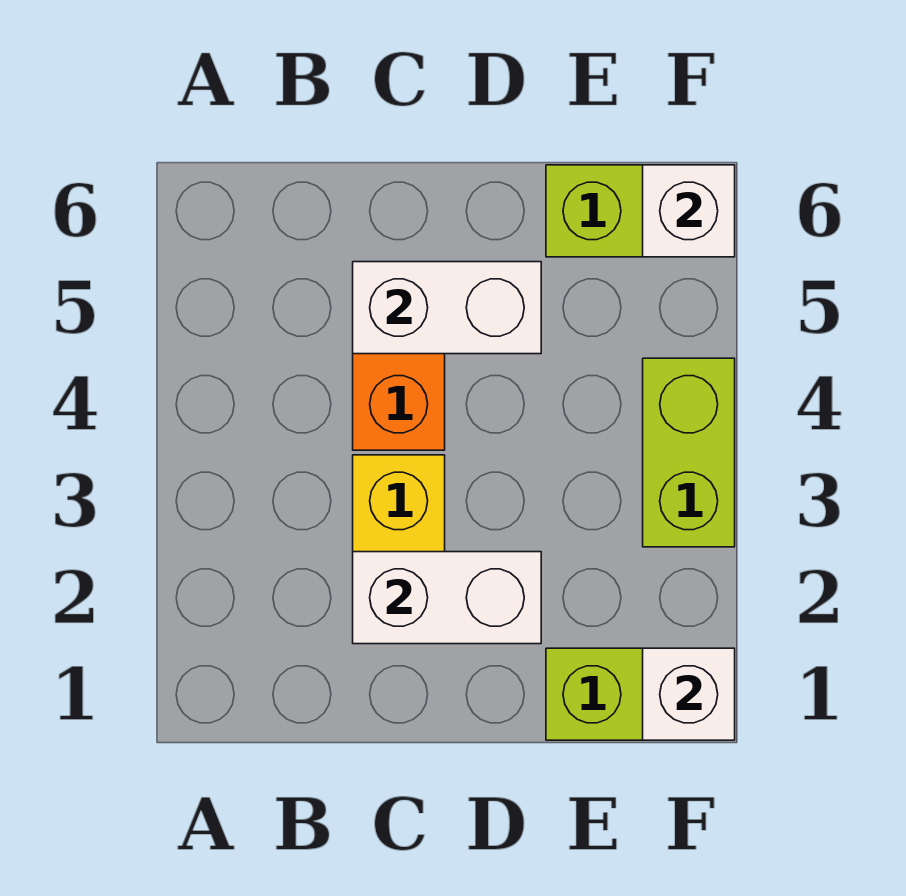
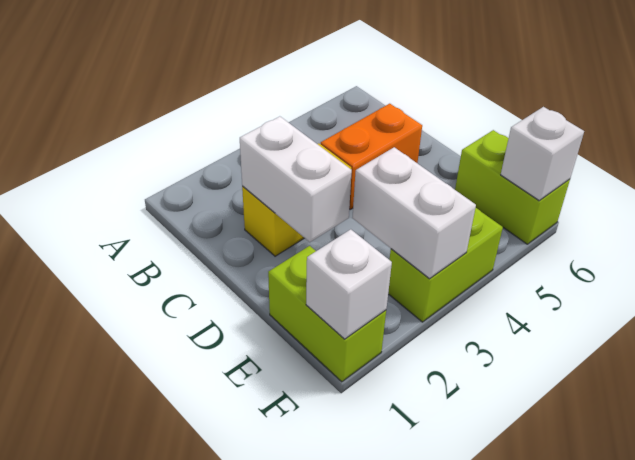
white 1x2 brick [353,262,541,354] -> white 1x2 brick moved to [352,147,476,279]

